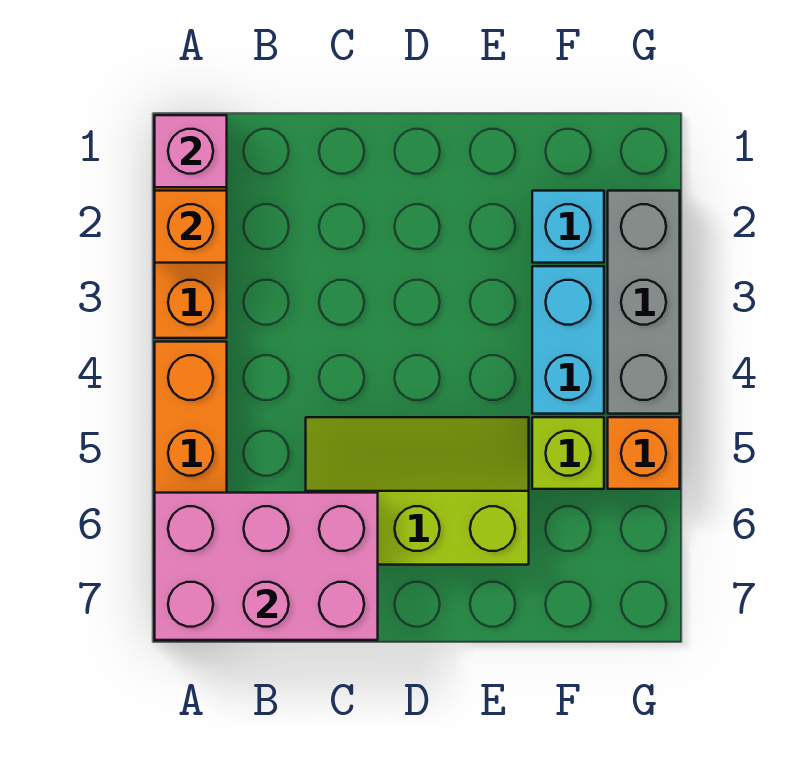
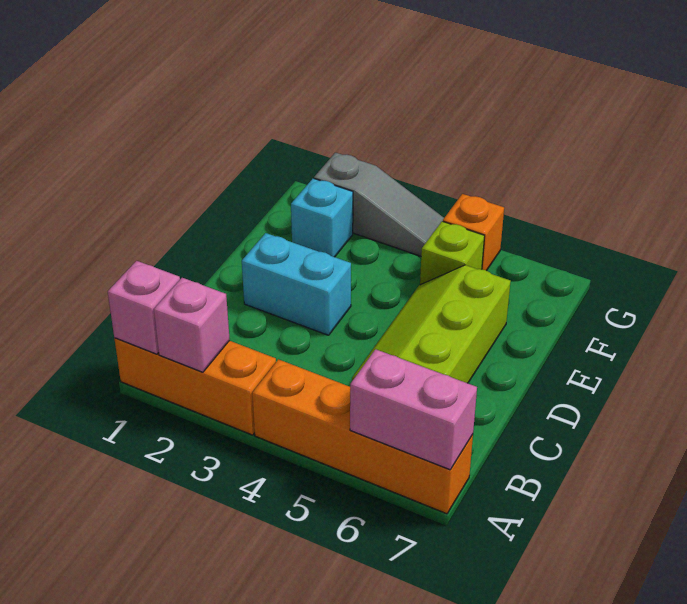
orange 1x1 brick [155,191,227,263] -> pink 1x1 brick [154,278,230,372]
pink 2x3 brick [155,493,378,640] -> pink 1x2 brick [350,349,477,470]
cyan 1x2 brick [532,266,604,414] -> cyan 1x2 brick moved to [242,233,351,335]
grey 1x3 brick [608,191,680,414] -> grey 1x3 slope [314,153,444,256]

